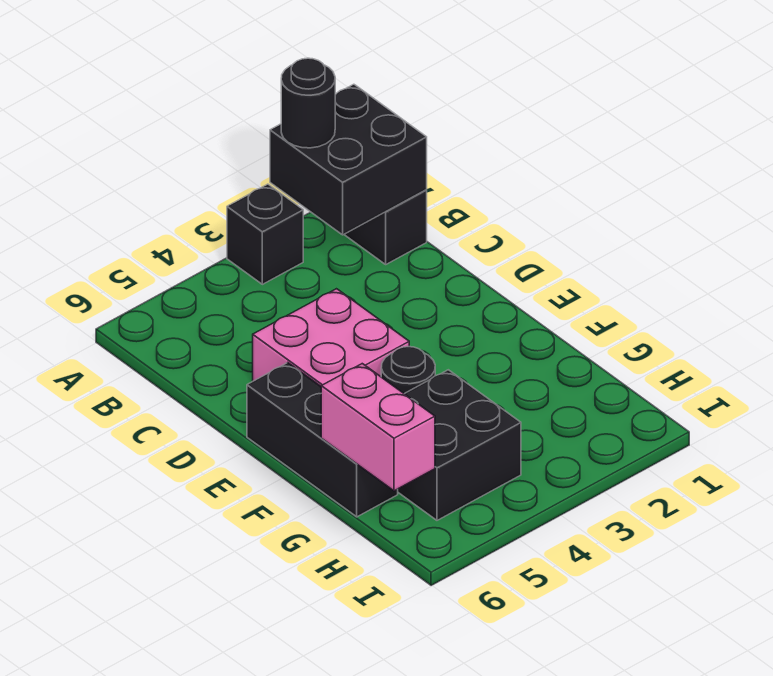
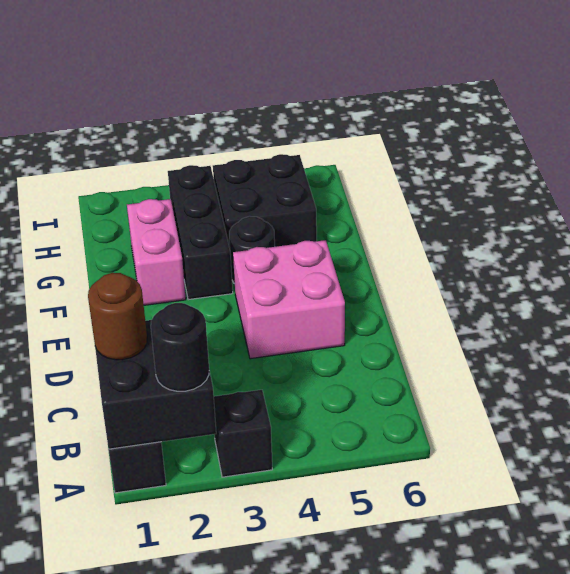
none -> brown 1x1 round brick [88,273,147,360]
black 1x3 brick [247,363,398,517] -> black 1x3 brick moved to [168,165,233,300]
pink 1x2 brick [321,364,435,491] -> pink 1x2 brick moved to [127,199,186,305]

